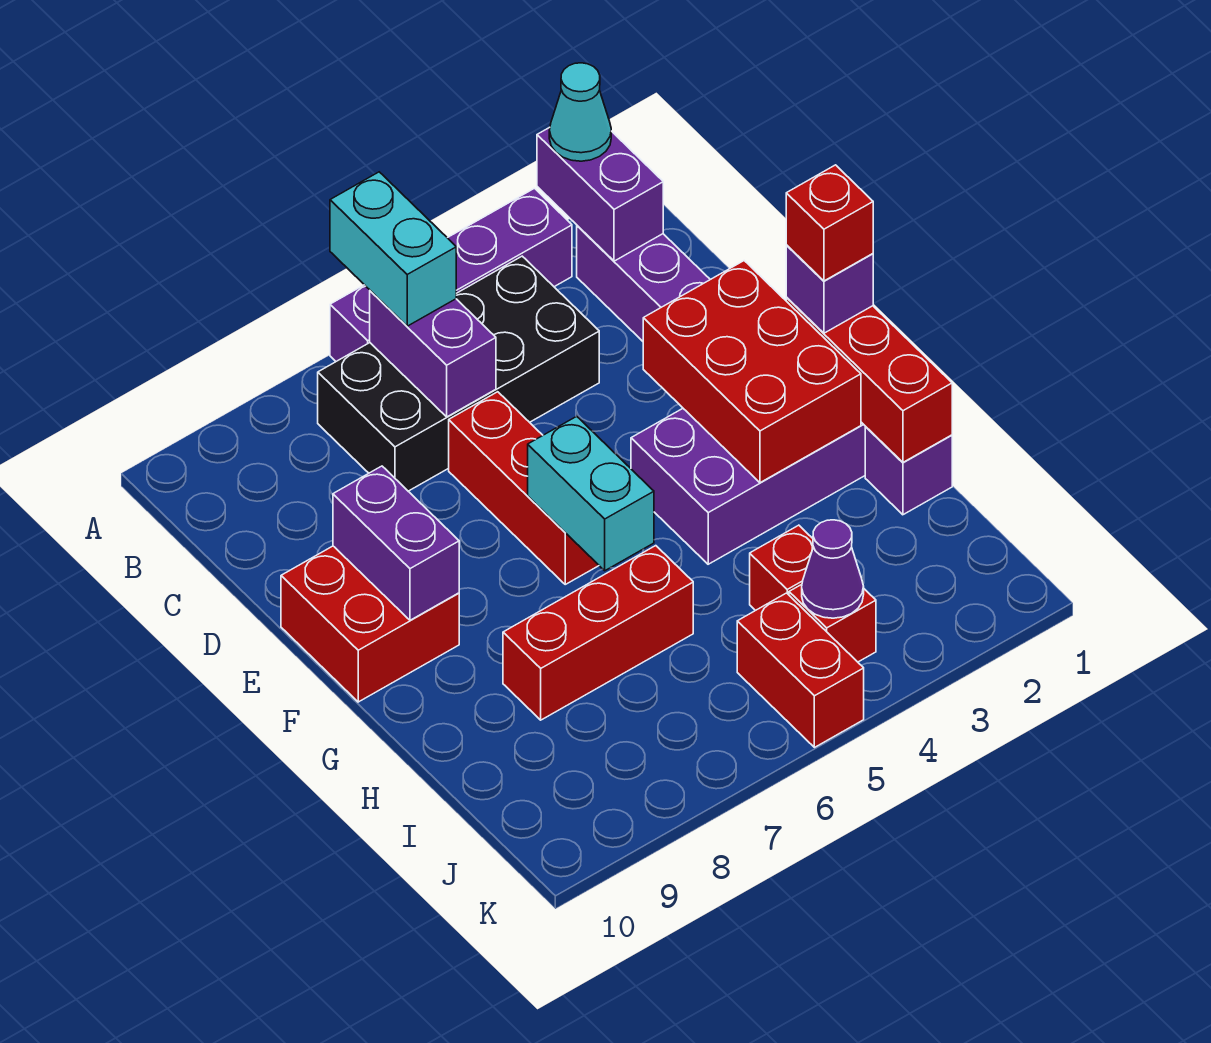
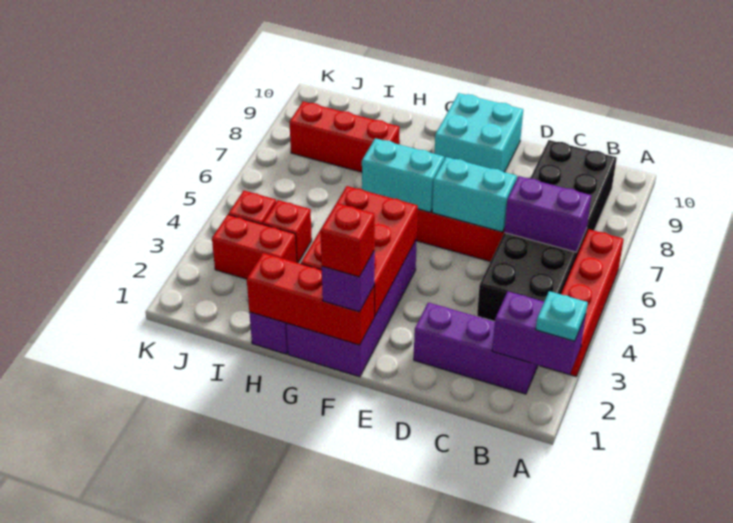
cyan 1x1 cone [549,63,611,161] -> cyan 1x1 plate [536,291,588,341]
purple 1x4 brick [330,188,572,361] -> red 1x4 brick [542,229,624,377]
cyan 1x2 brick [330,172,456,326] -> cyan 1x2 brick moved to [432,157,517,232]
black 2x4 brick [318,256,599,491] -> black 2x6 brick [477,140,617,322]
red 2x3 brick [643,261,861,483] -> red 2x3 brick turned to [301,186,418,317]
red 2x2 brick [281,546,459,702] -> cyan 2x2 brick [434,93,523,172]
purple 1x2 brick [333,466,459,620] -> none
red 1x3 brick [503,546,693,720] -> red 1x3 brick turned to [289,101,400,172]
purple 1x1 cone [802,520,864,618] -> none
red 1x2 brick [737,593,864,747] -> red 1x2 brick moved to [212,215,297,279]

